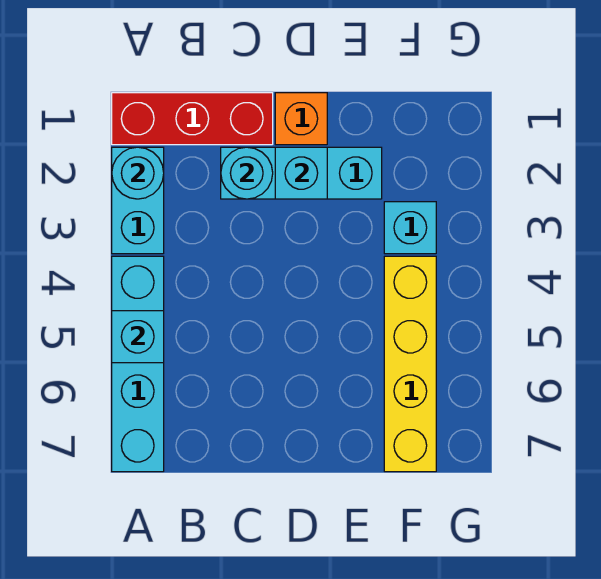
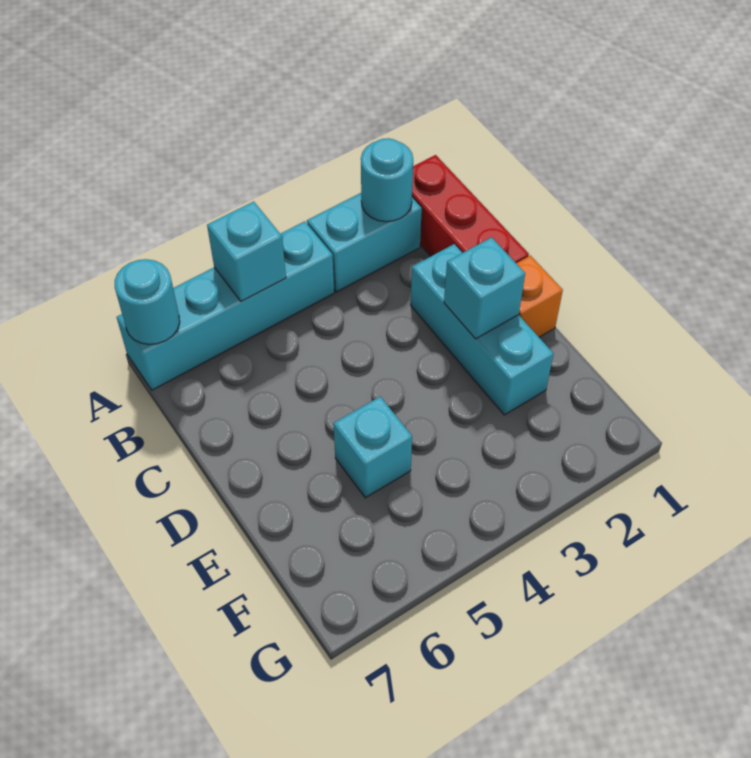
cyan 1x1 round brick [221,147,273,199] -> cyan 1x1 round brick moved to [115,259,180,345]
cyan 1x1 brick [384,202,436,254] -> cyan 1x1 brick moved to [333,397,412,498]
yellow 1x4 brick [384,256,436,472] -> none

